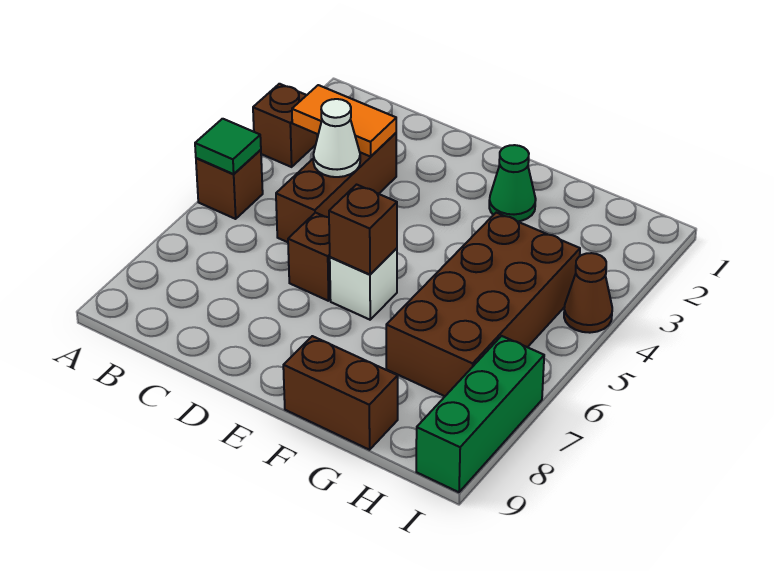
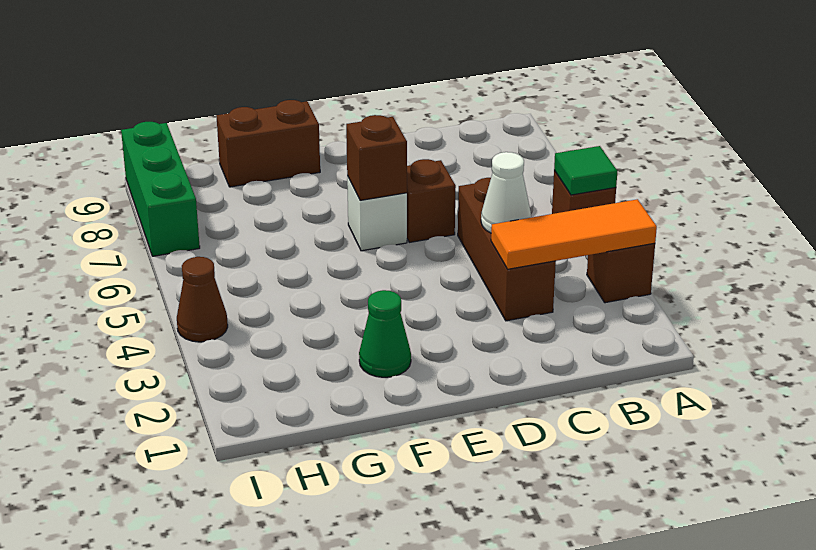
orange 1x2 tile [292,85,396,157] -> orange 1x3 tile [491,199,657,269]
brown 2x4 brick [386,213,580,396] -> none

